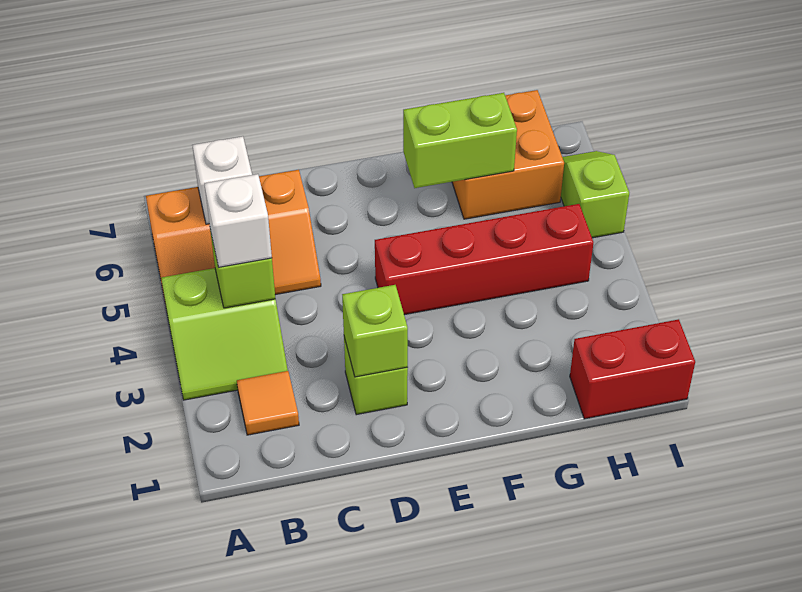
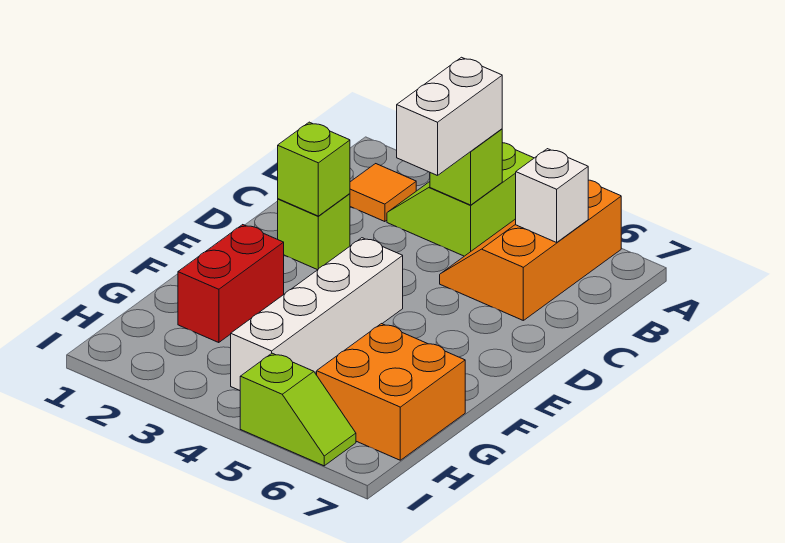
white 1x1 brick [204,174,272,267] -> white 1x2 brick [397,57,502,176]
red 1x4 brick [375,204,593,315] -> white 1x4 brick [231,238,403,391]
lime 1x2 brick [403,93,517,188] -> none
red 1x2 brick [570,319,695,419] -> red 1x2 brick moved to [178,225,284,343]

